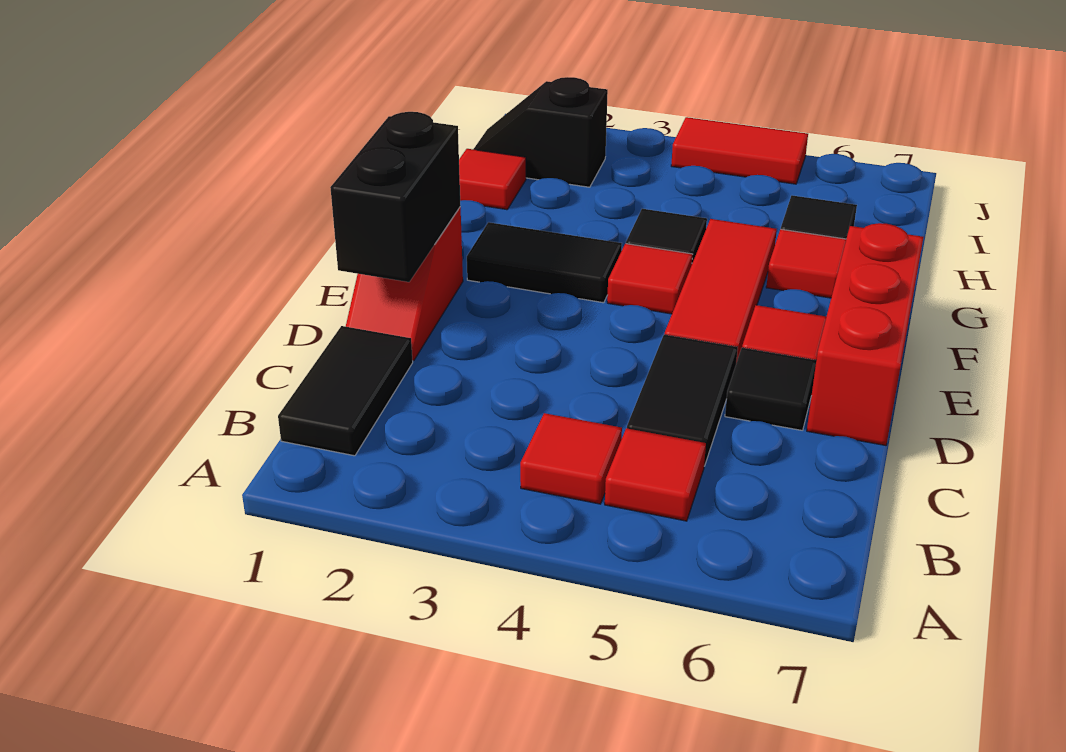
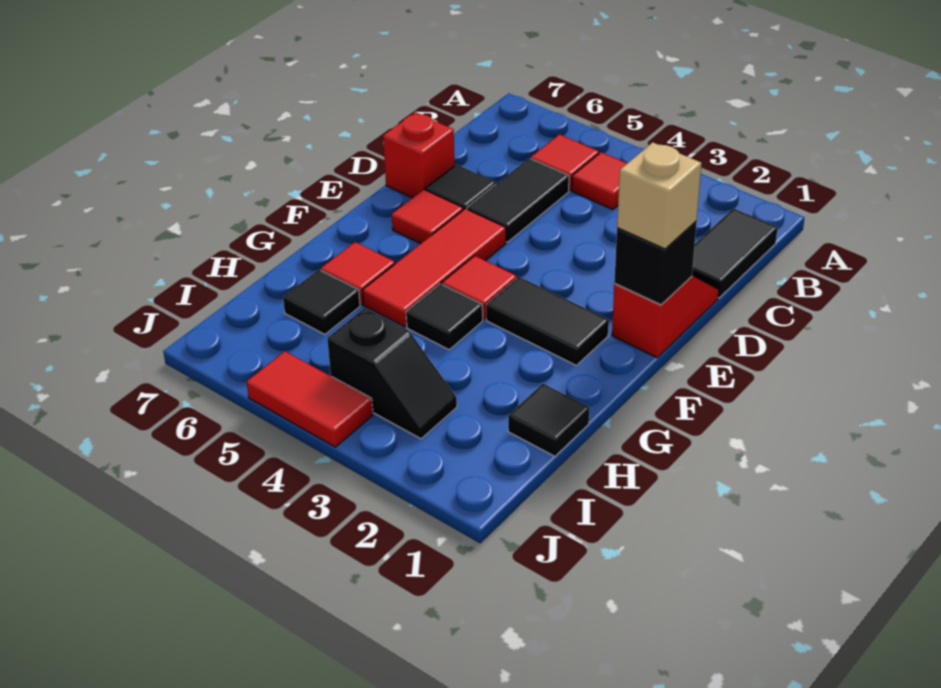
black 1x2 brick [330,112,461,282] -> black 1x1 brick [614,221,697,305]
red 1x3 brick [807,223,924,445] -> red 1x1 brick [383,113,455,198]
none -> tan 1x1 brick [617,142,702,249]
red 1x1 tile [459,149,526,210] -> black 1x1 tile [508,384,589,456]
black 1x2 slope [473,77,608,187] -> black 1x2 slope moved to [327,308,457,439]

